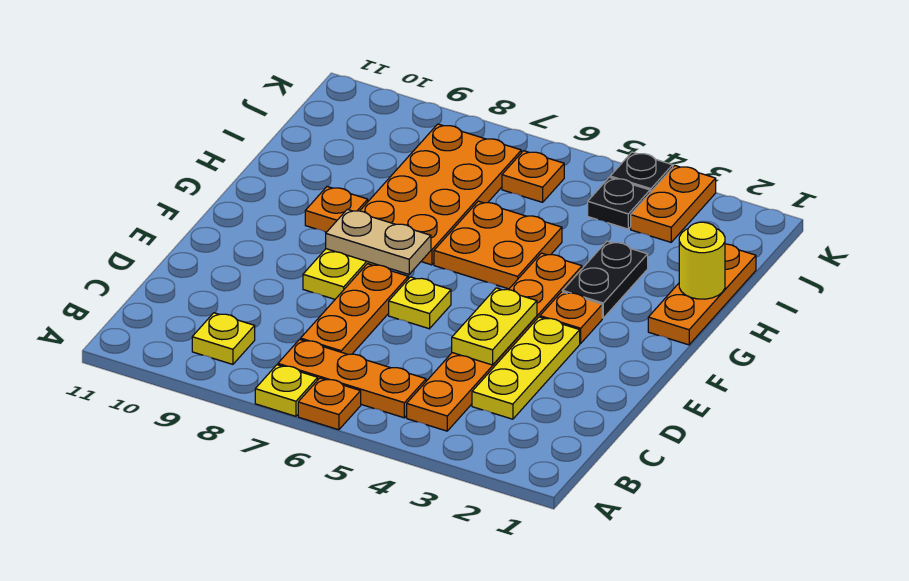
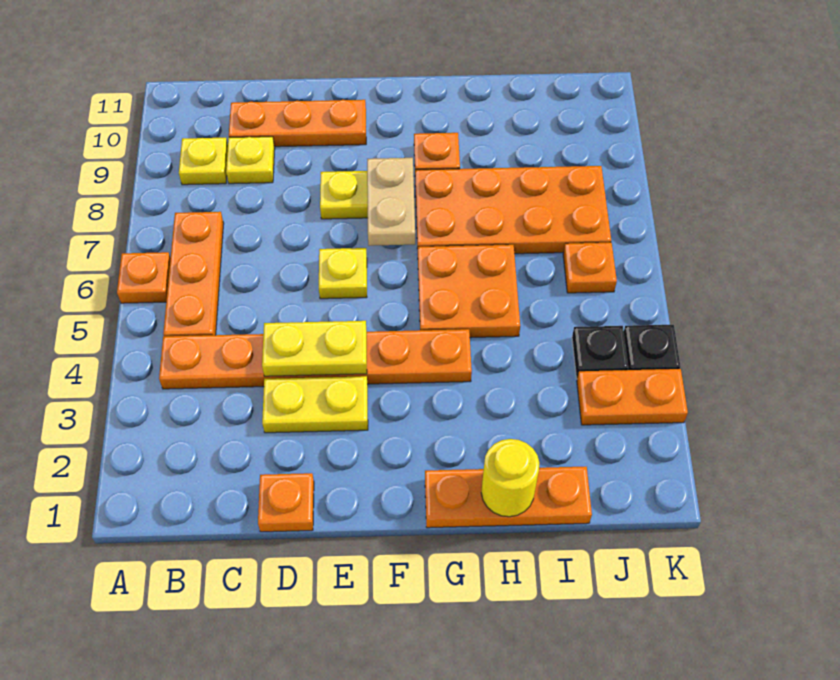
yellow 1x1 plate [255,365,318,416] -> yellow 1x1 plate moved to [226,137,275,184]
yellow 1x3 plate [472,317,580,419] -> yellow 1x2 plate [262,376,368,433]
orange 1x3 plate [301,264,408,354] -> orange 1x3 plate moved to [229,100,366,147]
orange 1x1 plate [540,292,602,343] -> orange 1x1 plate moved to [258,473,314,532]
black 1x2 plate [563,241,648,318] -> none

